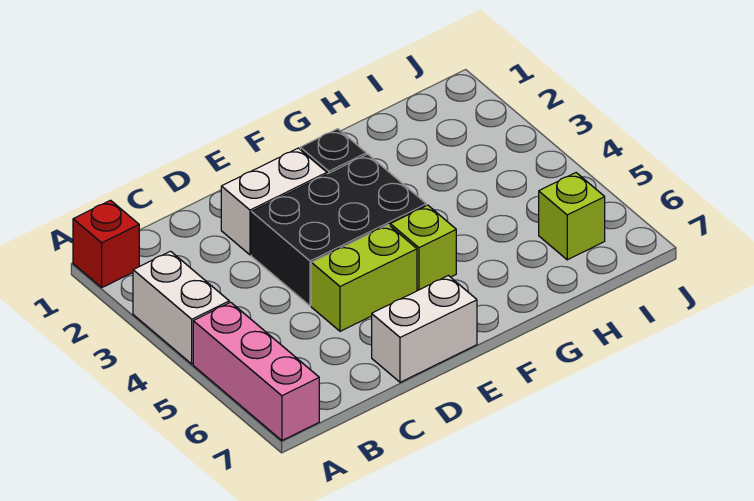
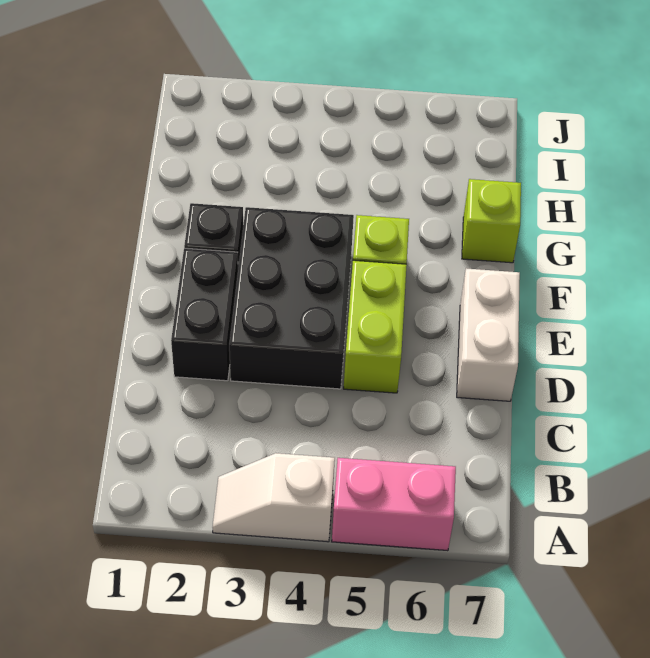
red 1x1 brick [73,200,139,287] -> none
white 1x2 brick [133,251,229,364] -> white 1x2 slope [213,453,335,542]
pink 1x3 brick [193,302,319,440] -> pink 1x2 brick [332,458,456,551]
white 1x2 brick [221,148,327,255] -> black 1x2 brick [171,248,238,381]
lime 1x1 brick [539,173,605,260] -> lime 1x1 brick moved to [462,179,521,263]

